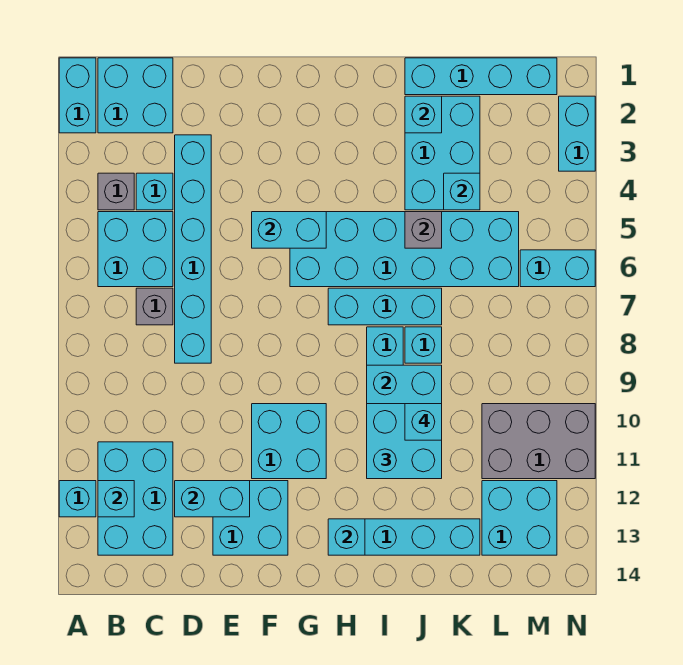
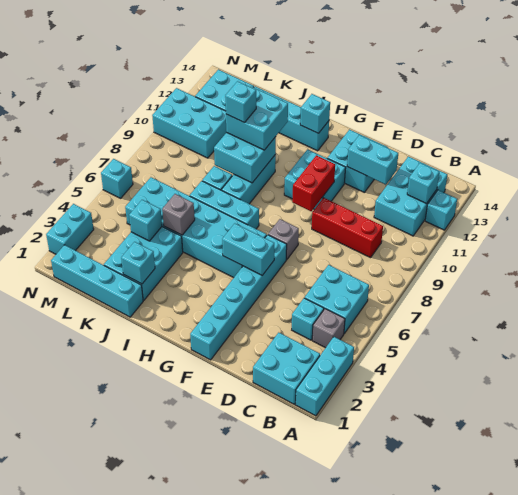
cyan 1x2 brick [59,58,96,133] -> cyan 1x3 brick [296,337,354,416]
grey 1x1 brick [136,288,173,325] -> grey 1x1 brick moved to [268,219,299,260]
none -> red 1x3 brick [312,198,383,258]
cyan 1x6 brick [175,135,211,363] -> cyan 1x6 brick moved to [190,235,287,360]
none -> red 1x2 brick [292,155,335,211]
grey 2x3 brick [482,404,595,479] -> cyan 2x3 brick [152,88,226,158]
cyan 1x2 brick [520,250,595,287] -> cyan 1x1 brick [101,159,133,198]

